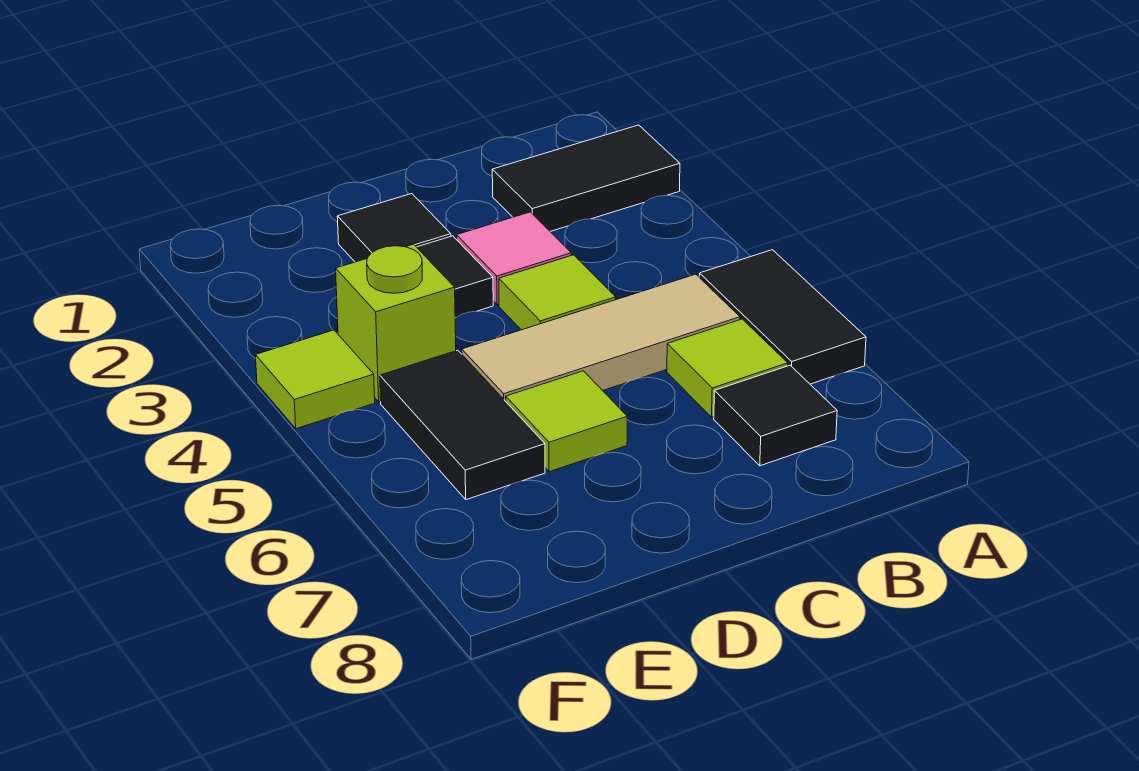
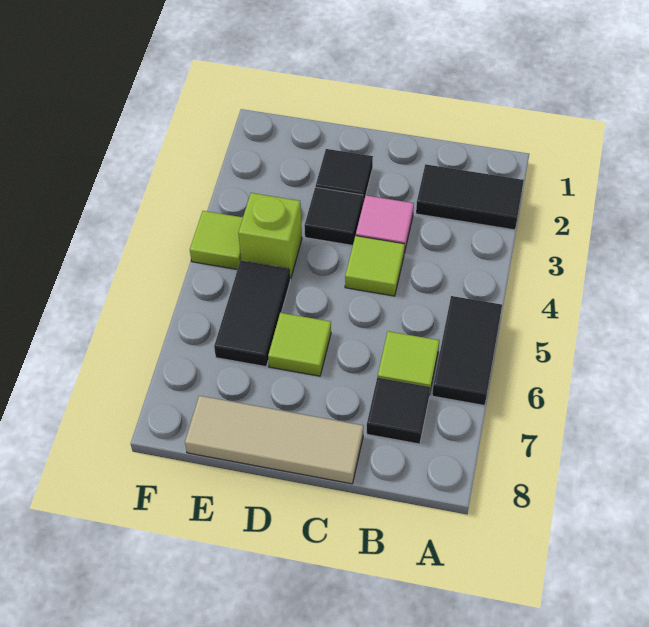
tan 1x3 tile [462,274,740,401] -> tan 1x3 tile moved to [185,396,364,484]

